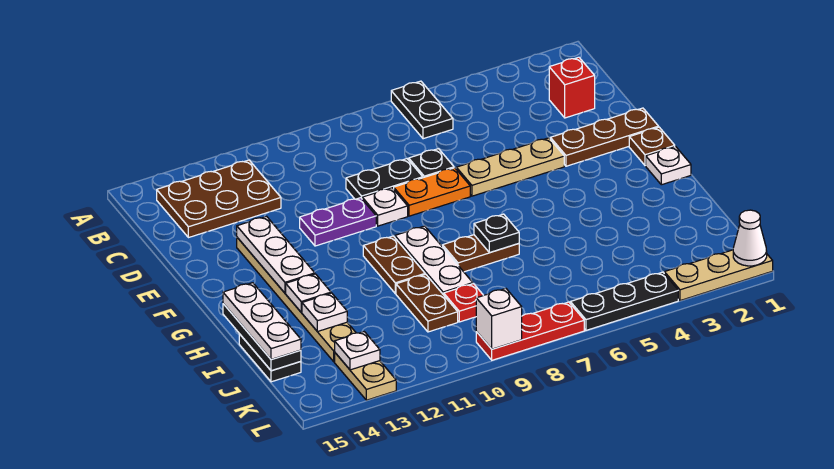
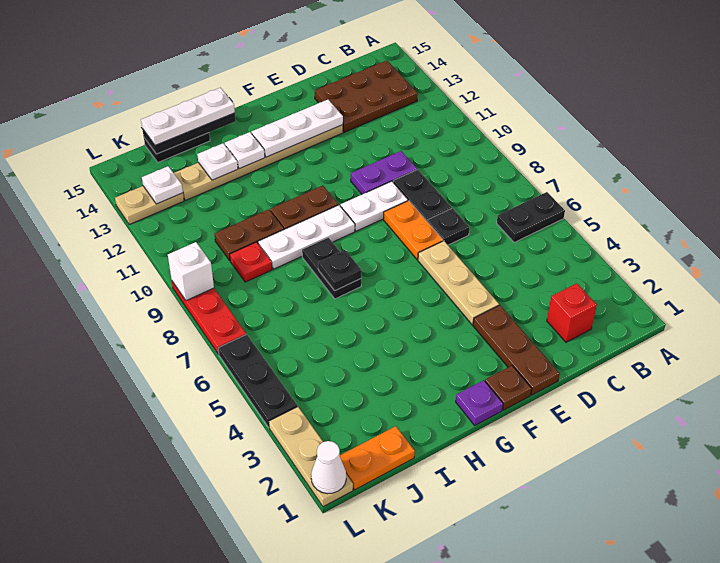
brown 2x3 plate [157,160,281,238] -> brown 2x3 plate turned to [315,60,418,132]
white 1x1 plate [362,188,408,226] -> white 1x2 plate [340,181,408,231]
purple 1x2 plate [300,198,376,246] -> purple 1x2 plate turned to [351,151,417,194]
white 1x1 plate [646,146,691,185] -> purple 1x1 plate [456,380,503,425]
brown 1x2 plate [443,235,519,272] -> black 1x2 plate [302,238,361,299]
none -> orange 1x2 plate [340,426,415,490]

